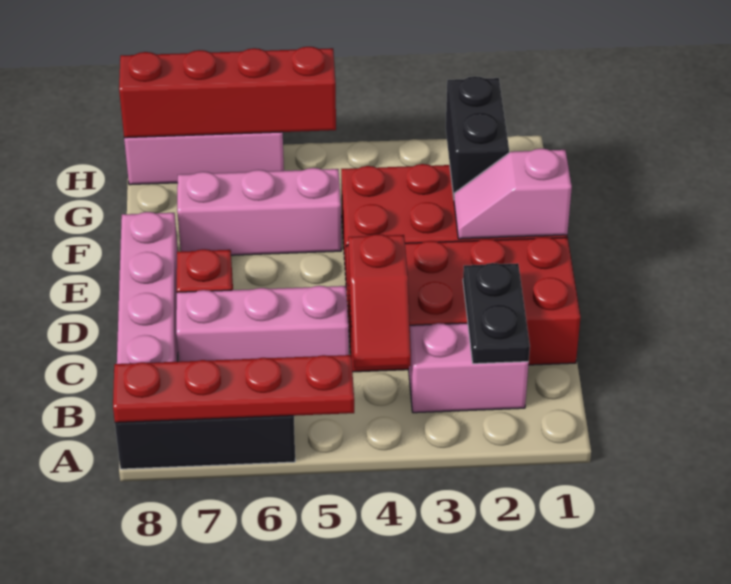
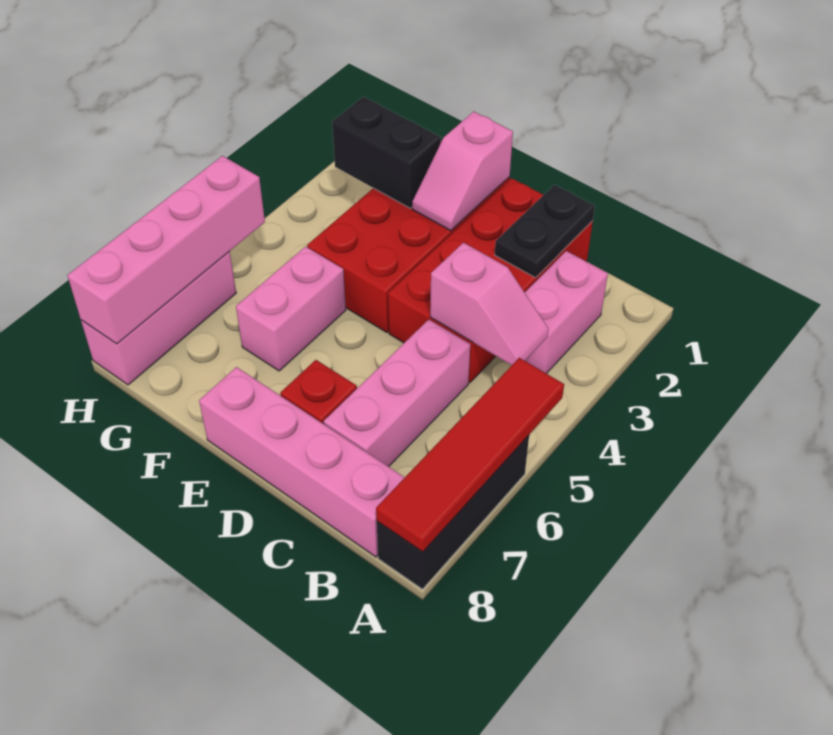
red 1x4 plate [113,355,354,423] -> red 1x4 tile [376,358,564,552]
black 1x2 plate [463,263,530,364] -> black 1x2 plate turned to [495,185,595,278]
red 1x2 slope [348,234,411,368] -> pink 1x2 slope [430,243,549,365]
pink 1x3 brick [177,168,341,255] -> pink 1x2 brick [236,247,346,371]
red 1x4 brick [119,47,336,138] -> pink 1x4 brick [67,156,265,344]

